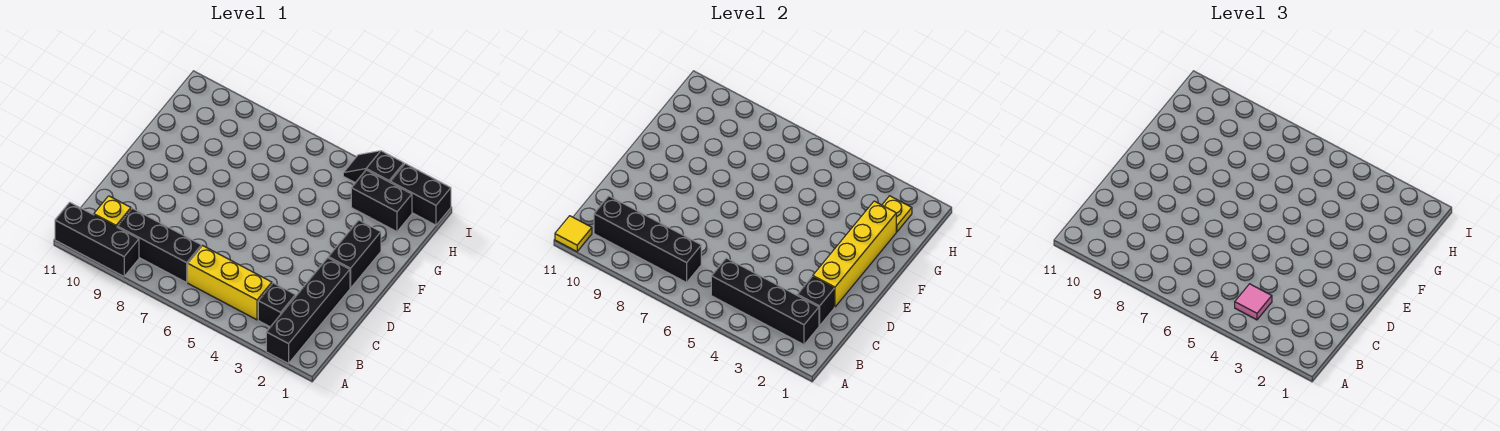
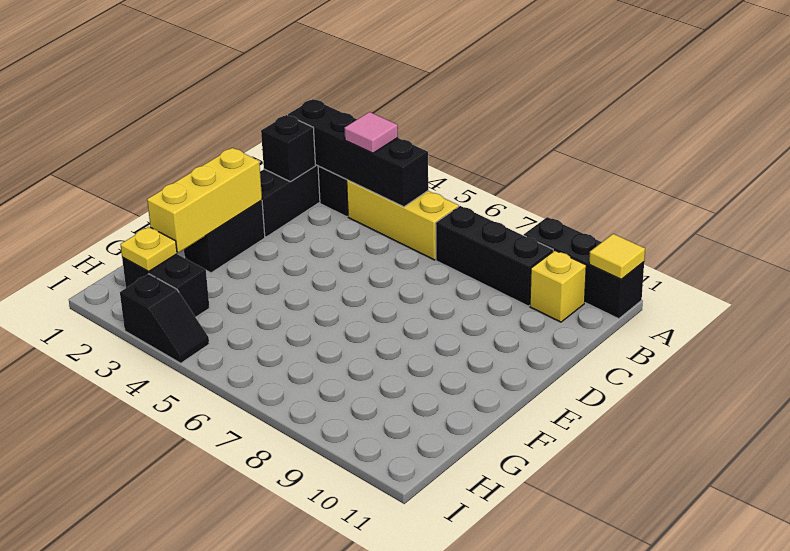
black 1x4 brick [594,196,701,282] -> none
yellow 1x4 brick [813,201,896,307] -> yellow 1x3 brick [147,148,262,253]
black 1x2 brick [390,164,451,225] -> none

